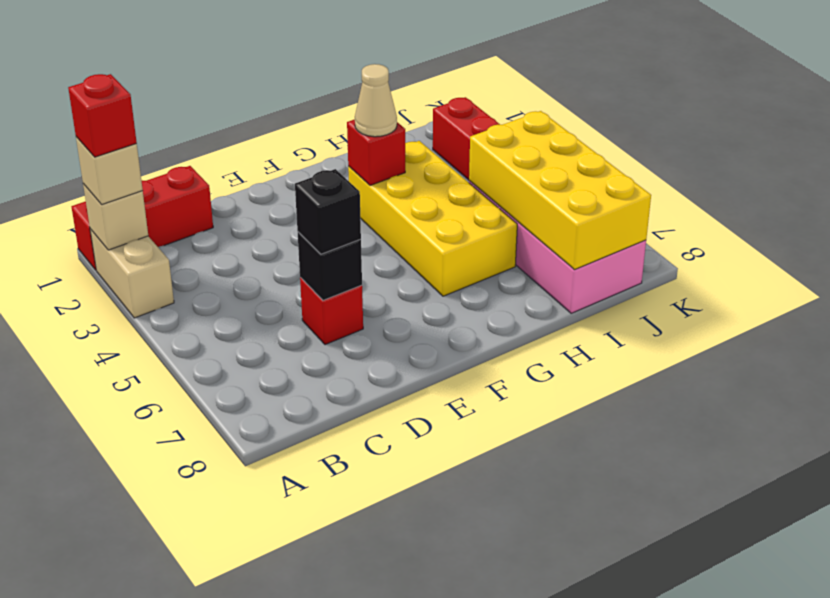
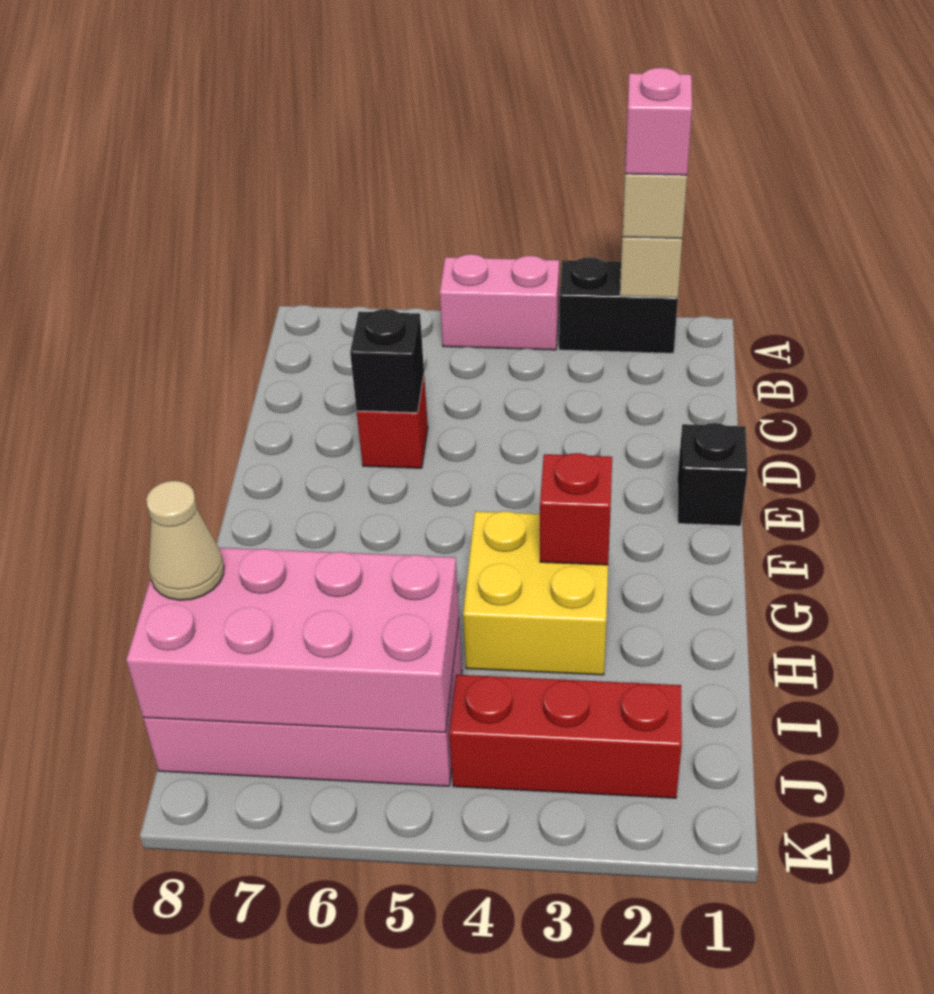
red 1x3 brick [72,166,213,270] -> none
tan 1x2 brick [90,229,174,318] -> black 1x2 brick [559,257,678,353]
red 1x1 brick [68,74,137,157] -> pink 1x1 brick [625,68,692,175]
none -> pink 1x2 brick [440,254,559,350]
black 1x1 brick [295,169,361,254] -> black 1x1 brick moved to [678,423,748,526]
yellow 2x4 brick [348,141,517,296] -> yellow 2x2 brick [463,511,608,675]
tan 1x1 cone [355,64,397,137] -> tan 1x1 cone moved to [146,481,224,600]
yellow 2x4 brick [469,111,651,270] -> pink 2x4 brick [126,548,459,733]

